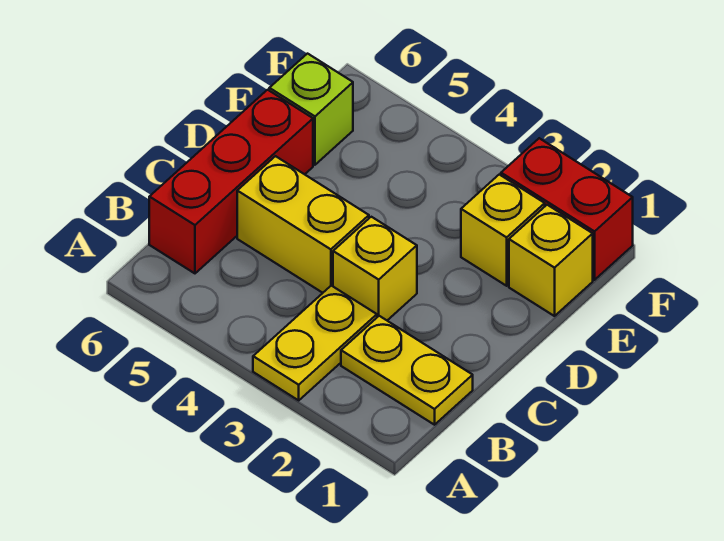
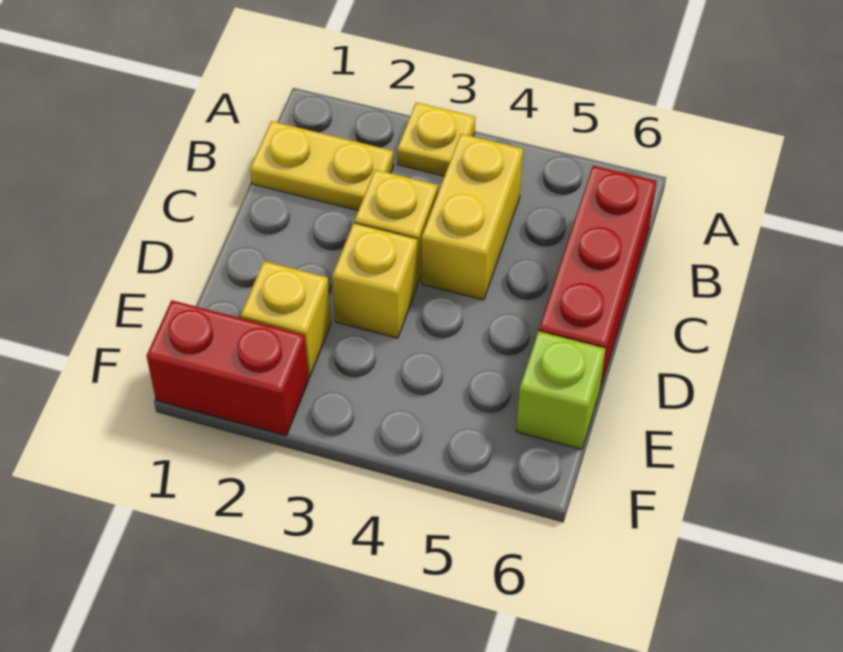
yellow 1x2 plate [253,286,377,400] -> yellow 1x1 plate [397,102,475,176]
yellow 1x2 brick [237,156,369,293] -> yellow 1x2 brick turned to [422,134,523,300]
yellow 1x1 brick [509,205,593,316] -> yellow 1x1 brick moved to [332,223,417,338]

